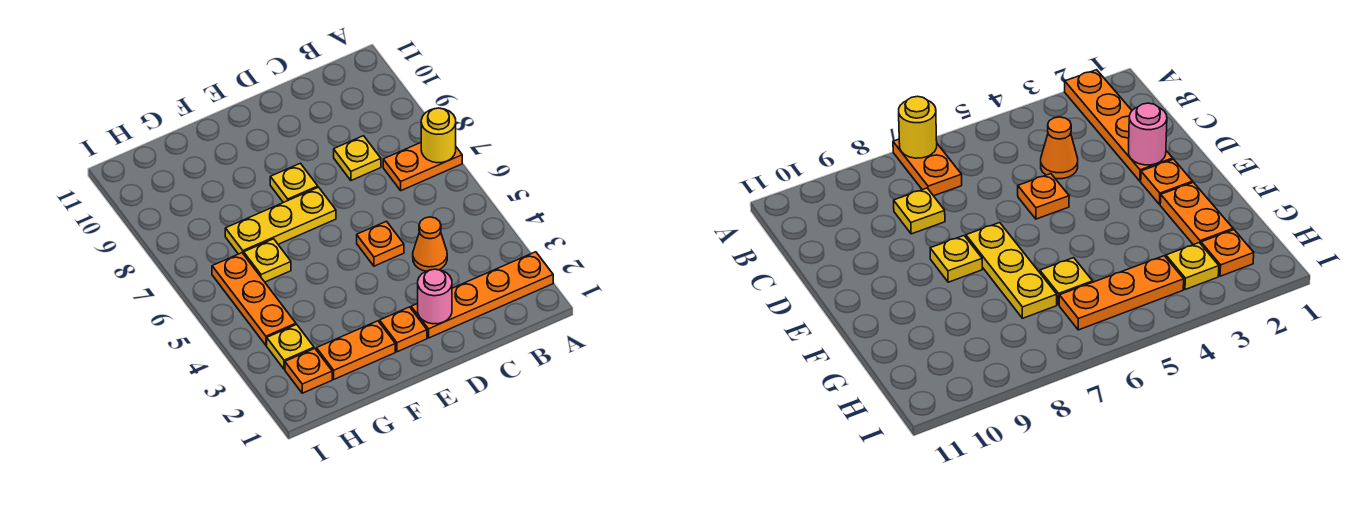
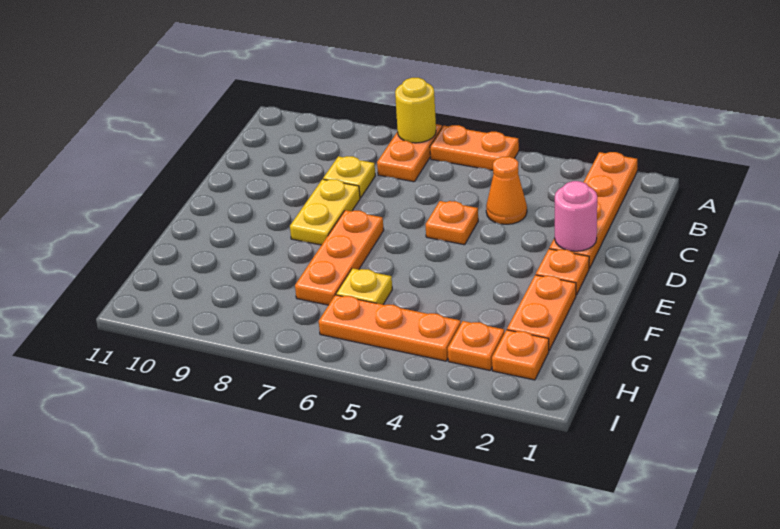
none -> orange 1x2 plate [430,125,519,170]
yellow 1x3 plate [225,187,336,254] -> orange 1x3 plate [295,210,384,305]
yellow 1x1 plate [270,163,318,203] -> yellow 1x2 plate [290,179,360,245]
yellow 1x1 plate [267,324,314,369] -> orange 1x1 plate [448,321,504,370]

